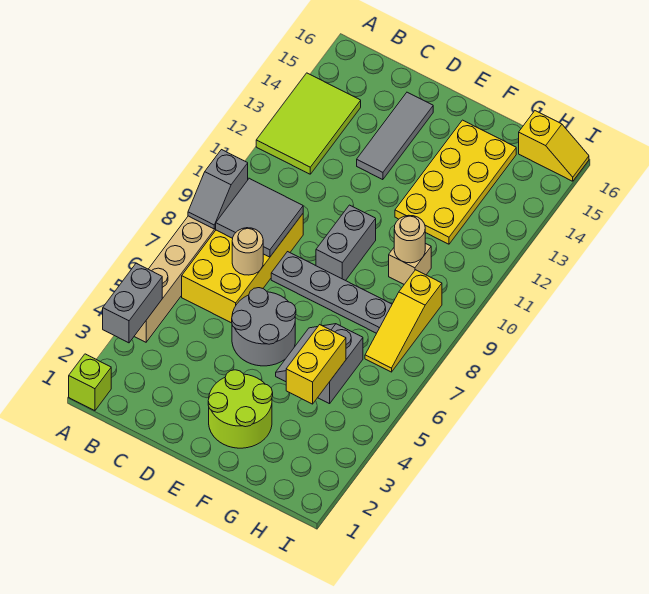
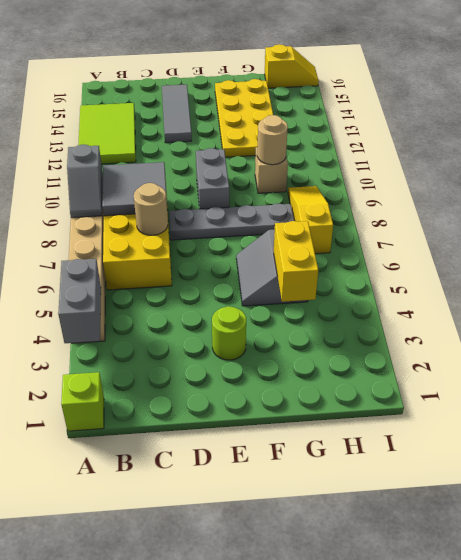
grey 2x2 round brick [232,288,296,366] -> none
lime 2x2 round brick [208,370,273,448] -> lime 1x1 round brick [212,306,246,360]
yellow 1x3 slope [365,270,442,372] -> yellow 1x3 slope turned to [288,186,333,254]

